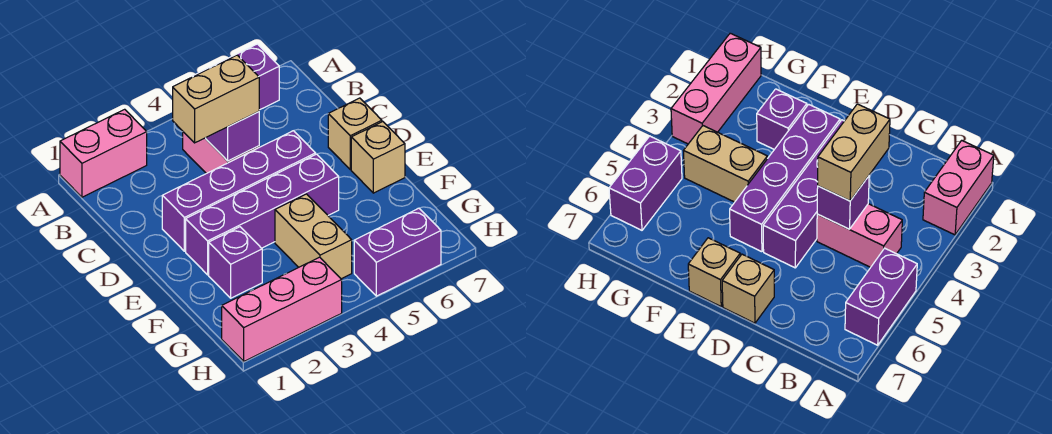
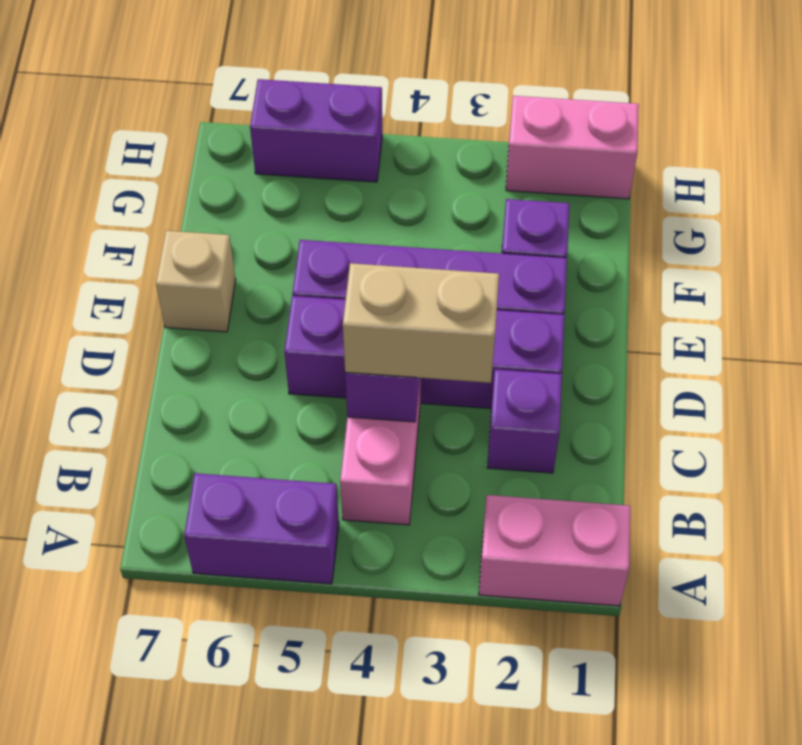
none -> purple 1x1 brick [487,369,562,473]
tan 1x1 brick [328,98,382,170] -> none
tan 1x2 brick [275,194,352,279] -> none
pink 1x3 brick [222,257,342,361] -> pink 1x2 brick [506,96,639,199]

